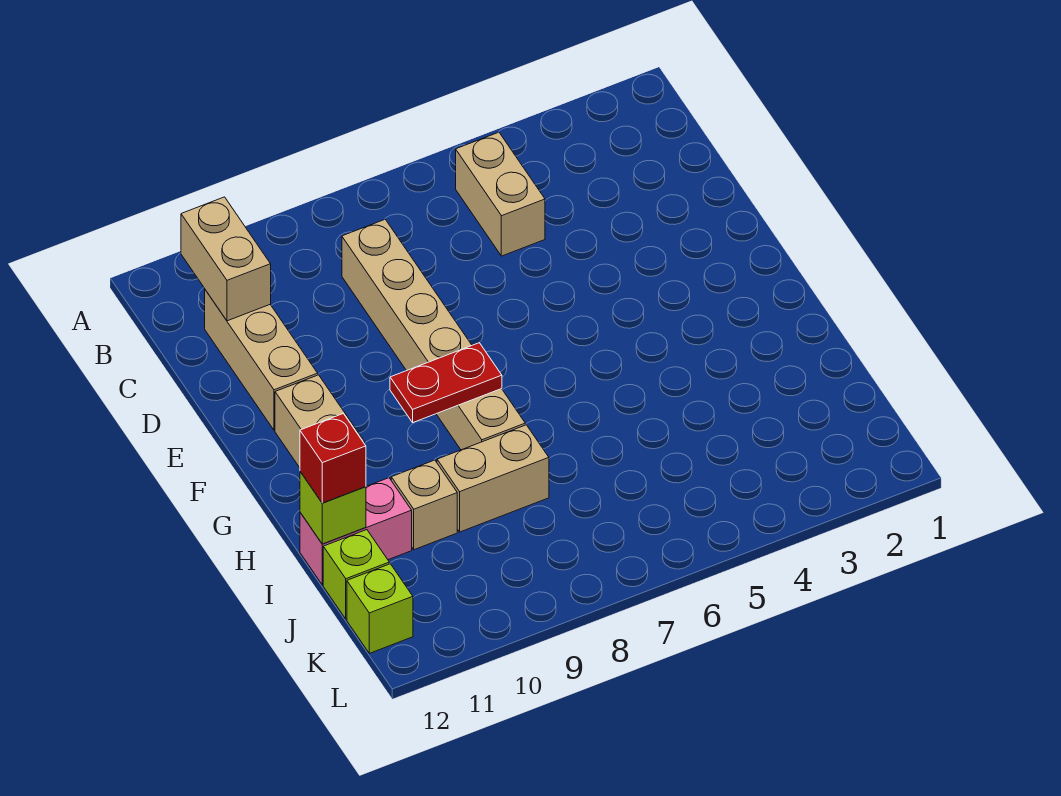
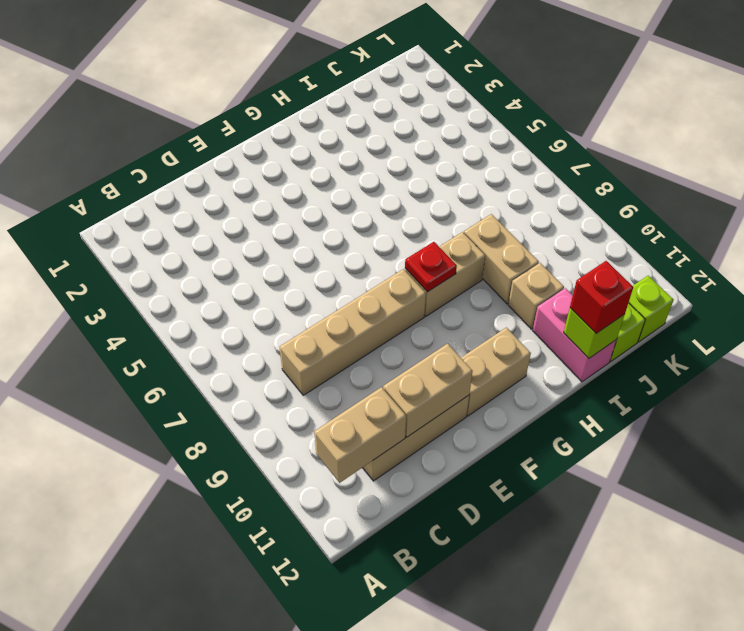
tan 1x2 brick [456,132,545,256] -> tan 1x2 brick moved to [383,344,473,437]
red 1x2 plate [390,343,502,422] -> red 1x1 plate [405,242,457,292]

